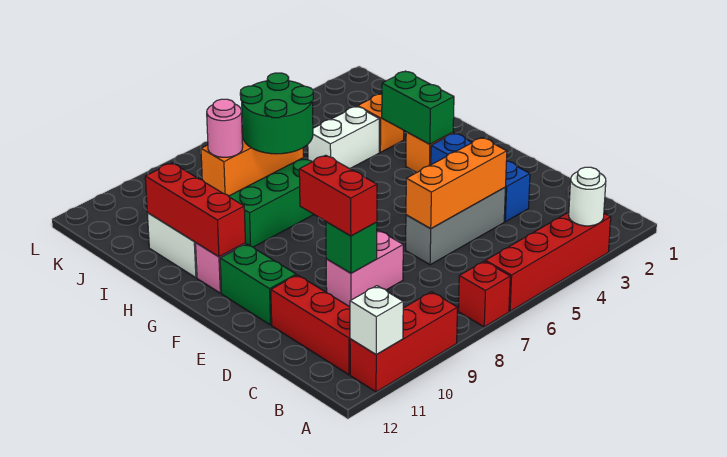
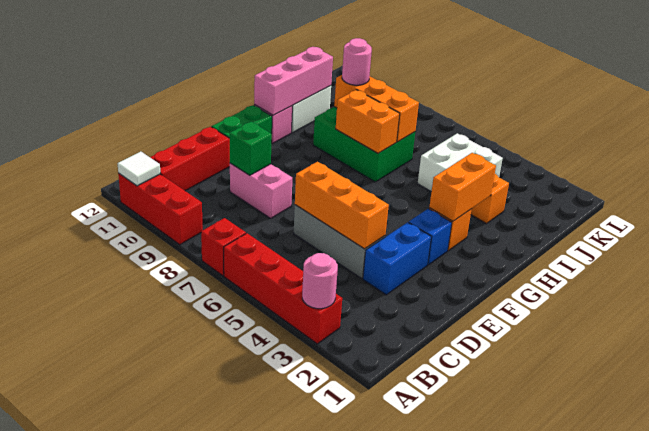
white 1x1 round brick [569,167,606,226] -> pink 1x1 round brick [302,253,338,309]
white 1x1 brick [350,286,403,355] -> white 1x1 tile [118,152,160,186]
red 1x2 brick [299,155,377,236] -> none
green 1x2 brick [382,71,454,144] -> orange 1x2 brick [429,153,496,221]
red 1x3 brick [145,163,245,257] -> pink 1x3 brick [254,47,333,115]
none -> orange 1x2 brick [336,90,400,153]
green 2x2 round brick [240,73,313,154] -> none
white 1x2 brick [308,106,379,169] -> white 2x2 brick [418,133,503,192]

